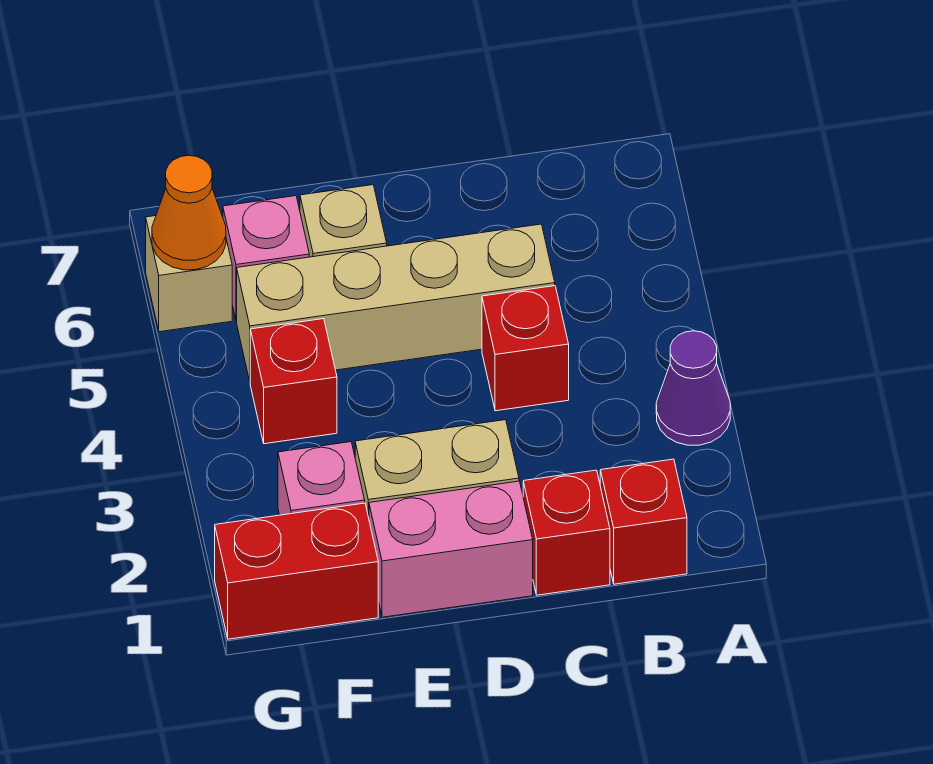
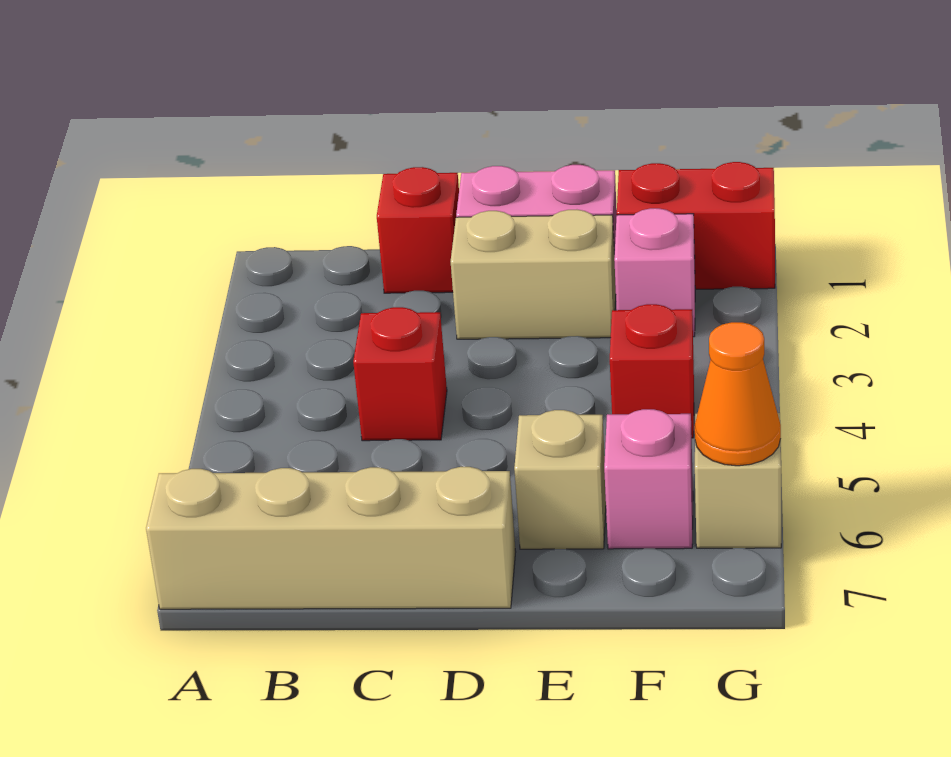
purple 1x1 cone [656,331,730,445] -> none
red 1x1 brick [600,459,687,584] -> none
tan 1x4 brick [237,224,555,381] -> tan 1x4 brick moved to [146,467,516,609]

